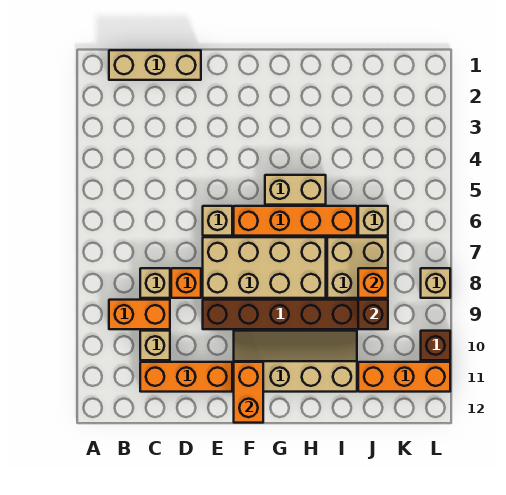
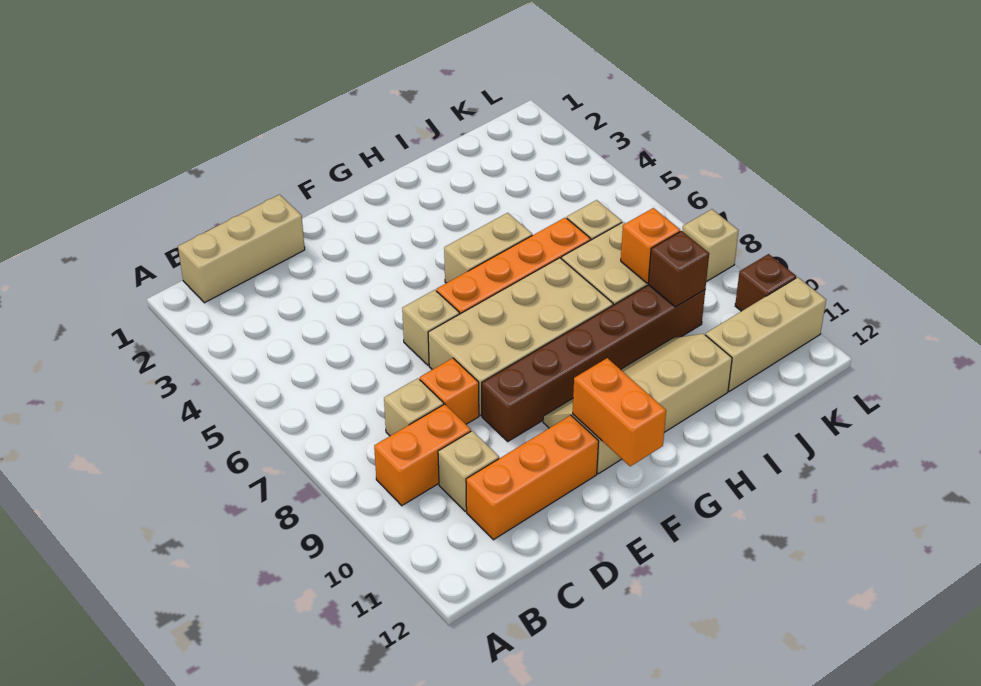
orange 1x3 brick [358,362,450,392] -> tan 1x3 brick [705,277,826,391]

